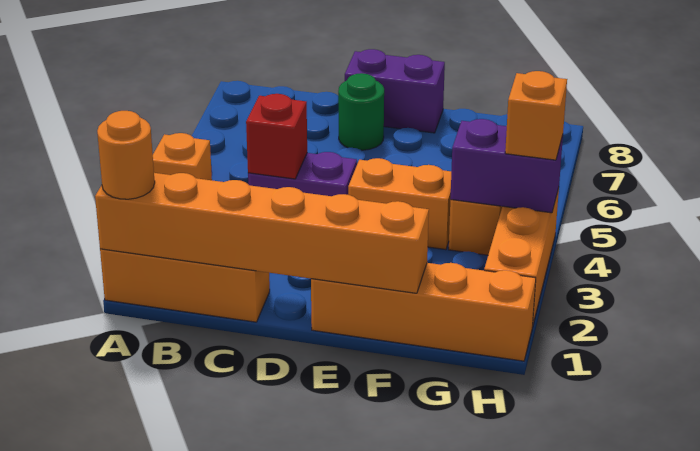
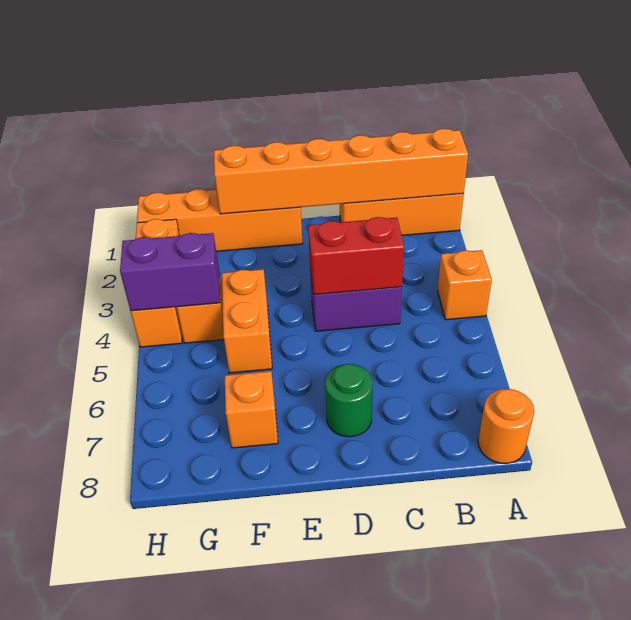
orange 1x1 round brick [97,111,155,199] -> orange 1x1 round brick moved to [478,389,534,463]
red 1x1 brick [246,94,307,179] -> red 1x2 brick [308,217,404,295]
purple 1x2 brick [345,49,445,133] -> none
orange 1x2 brick [348,158,451,250] -> orange 1x2 brick turned to [222,269,272,373]
orange 1x1 brick [505,71,567,160] -> orange 1x1 brick moved to [225,371,278,448]

